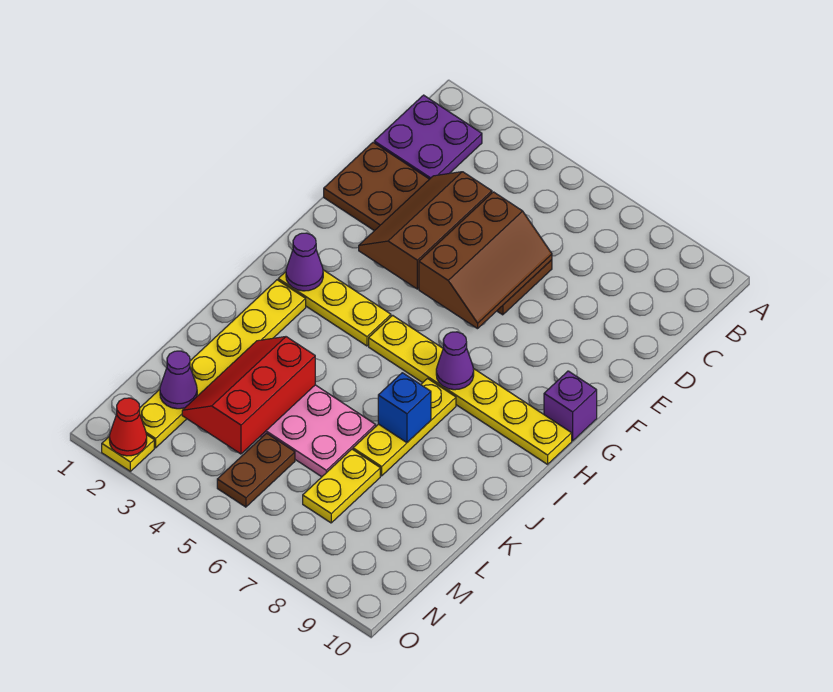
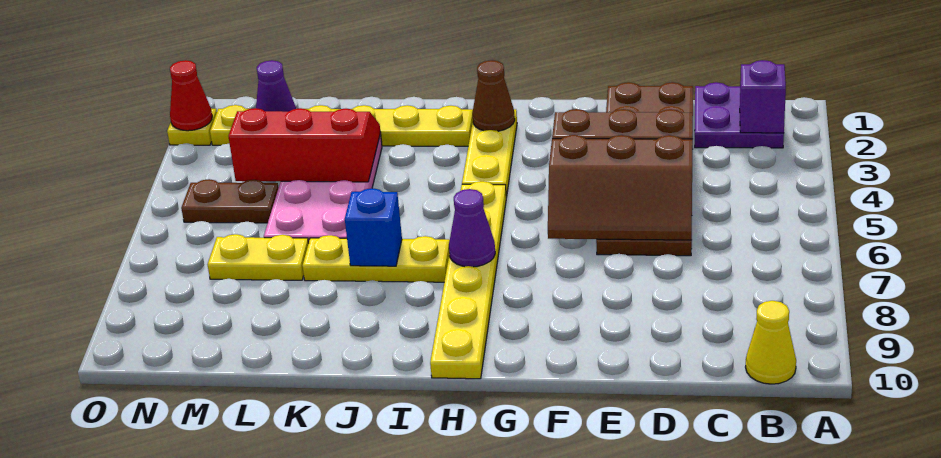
none -> yellow 1x1 cone [746,301,796,384]
purple 1x1 brick [544,371,597,441] -> purple 1x1 brick moved to [740,60,786,133]
purple 1x1 cone [286,233,323,291] -> brown 1x1 cone [472,60,515,131]

